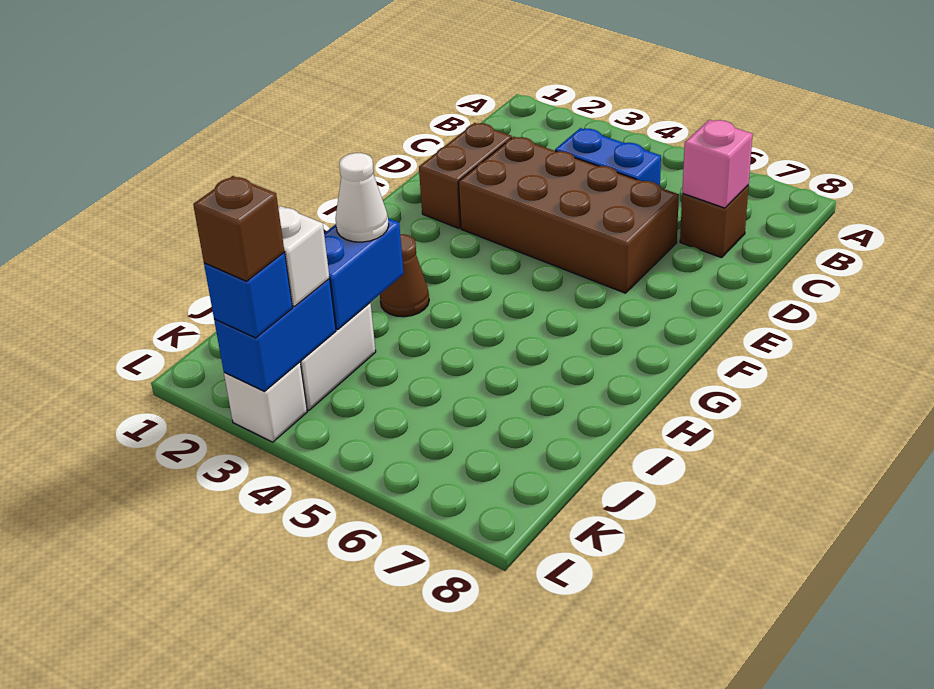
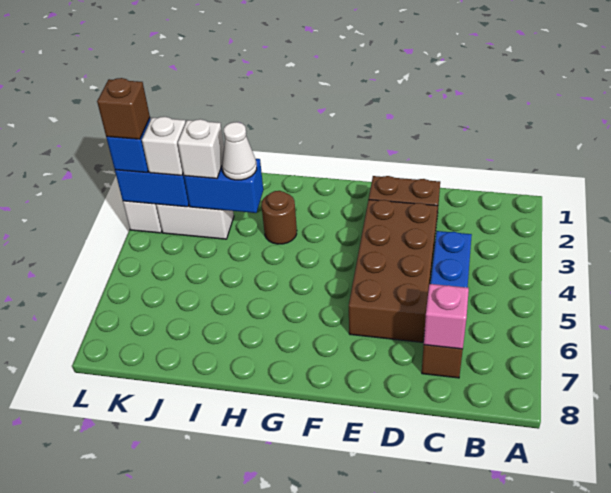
brown 1x1 cone [380,234,429,317] -> brown 1x1 round brick [261,191,297,244]
none -> white 1x1 brick [178,119,224,179]

